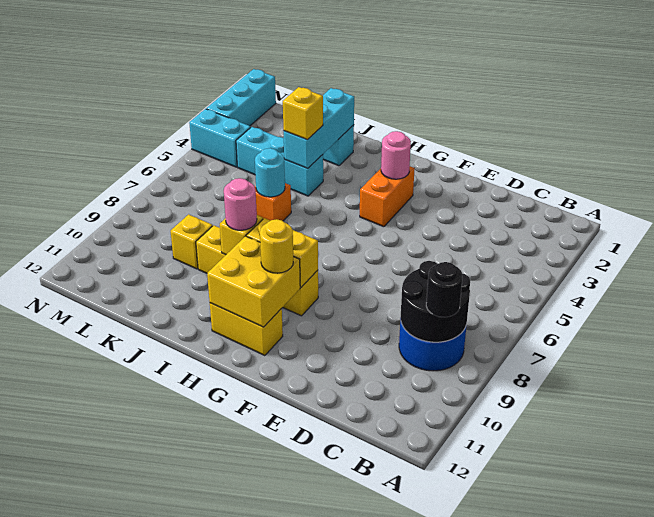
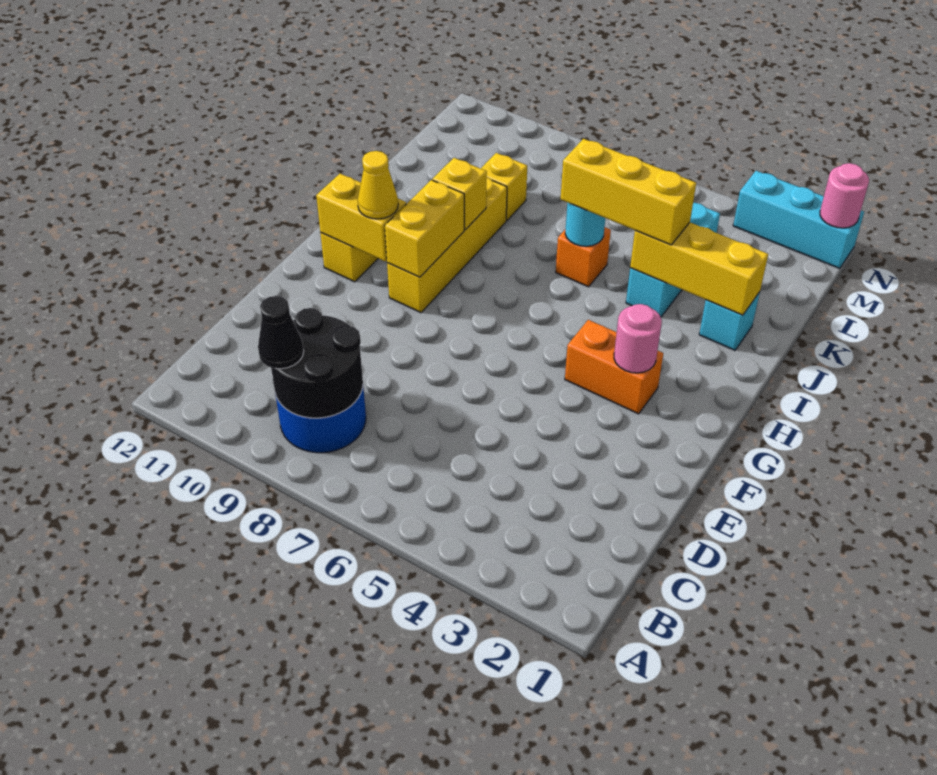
black 1x1 round brick [426,262,463,317] -> black 1x1 cone [258,296,304,369]
yellow 2x2 brick [207,236,300,327] -> yellow 1x2 brick [316,174,406,261]
yellow 1x1 round brick [260,219,293,273] -> yellow 1x1 cone [358,151,398,219]
pink 1x1 round brick [224,178,257,230] -> pink 1x1 round brick moved to [820,163,869,228]
cyan 1x3 brick [284,88,354,168] -> yellow 1x3 brick [630,223,768,315]
yellow 1x1 brick [283,87,323,140] -> yellow 1x3 brick [561,139,696,245]
cyan 1x2 brick [189,109,251,167] -> none

